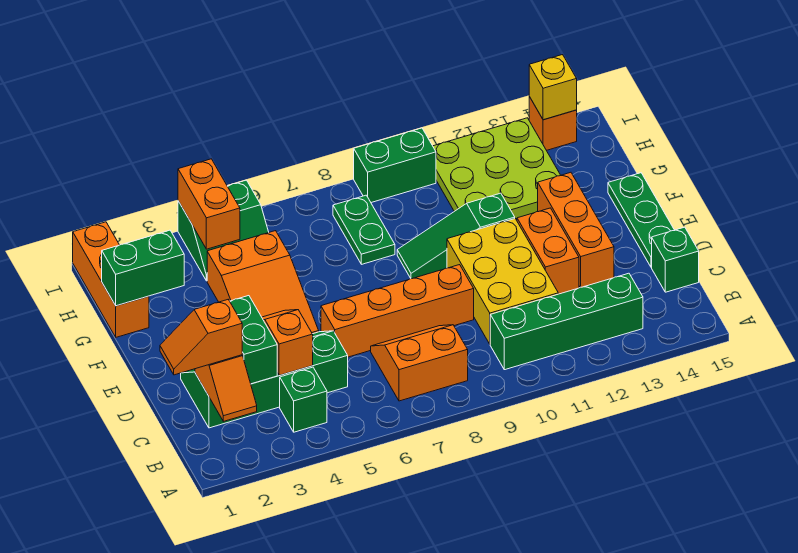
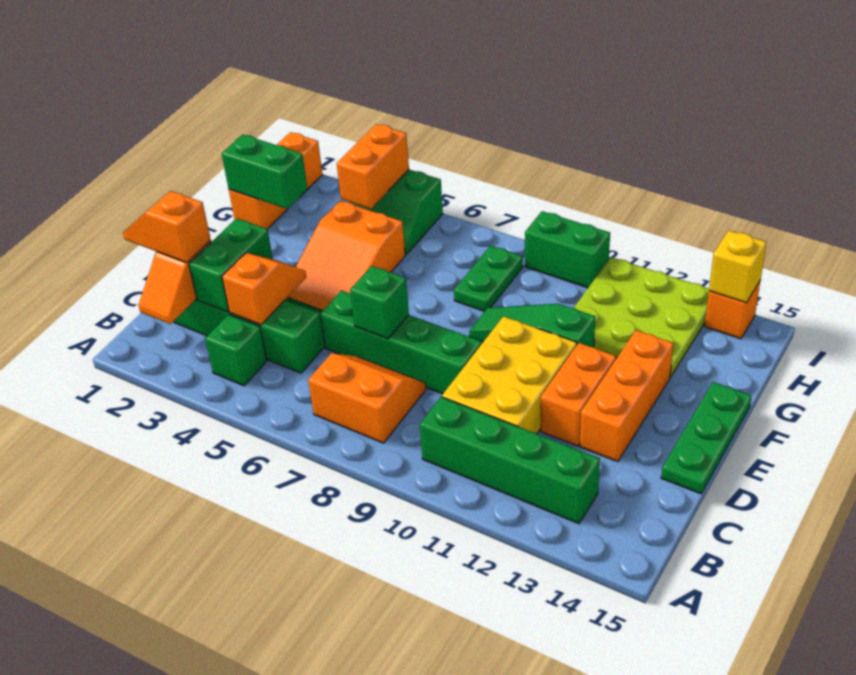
green 1x1 brick [652,227,699,292] -> green 1x1 brick moved to [350,266,409,339]
orange 1x4 brick [321,265,474,357] -> green 1x4 brick [320,291,482,394]

